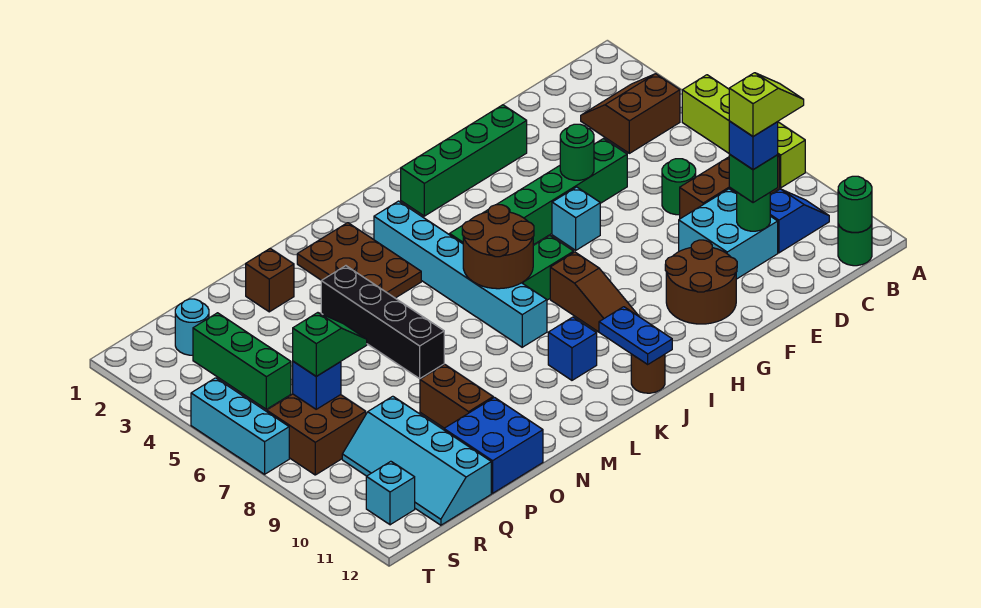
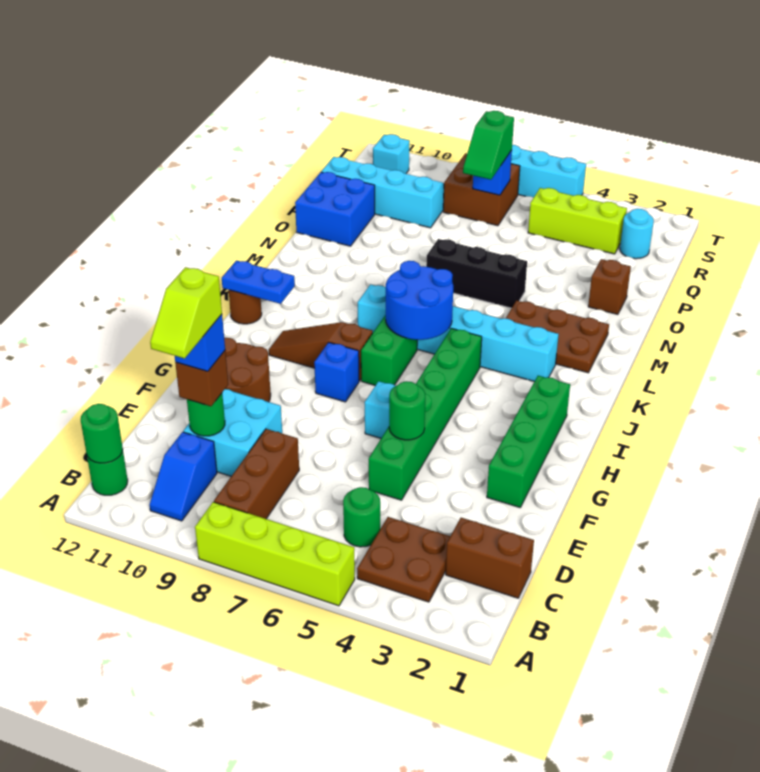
brown 2x2 slope [581,74,680,153] -> brown 2x2 plate [357,517,450,602]
green 1x1 round brick [662,159,696,215] -> green 1x1 round brick moved to [343,487,380,547]
green 1x1 brick [729,155,778,203] -> brown 1x1 brick [175,351,228,406]
brown 2x2 round brick [462,205,534,289] -> blue 2x2 round brick [386,261,453,340]
blue 1x1 brick [548,317,597,380] -> blue 1x1 brick moved to [314,342,359,402]
black 1x4 brick [321,266,444,378] -> black 1x3 brick [426,239,527,308]
brown 1x2 brick [420,364,493,428] -> brown 1x2 brick moved to [446,518,534,598]
green 1x3 brick [193,313,291,409] -> lime 1x3 brick [528,188,627,254]

